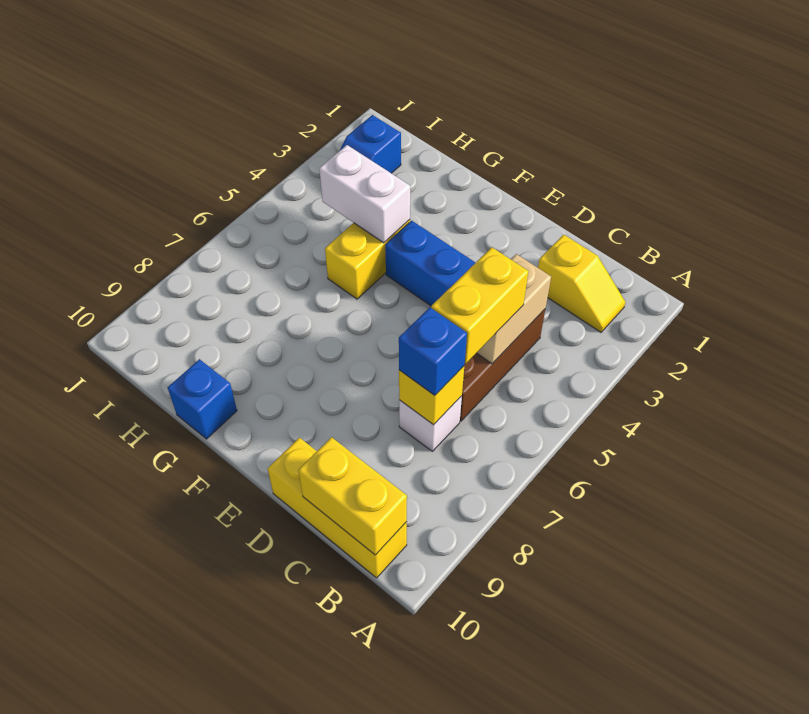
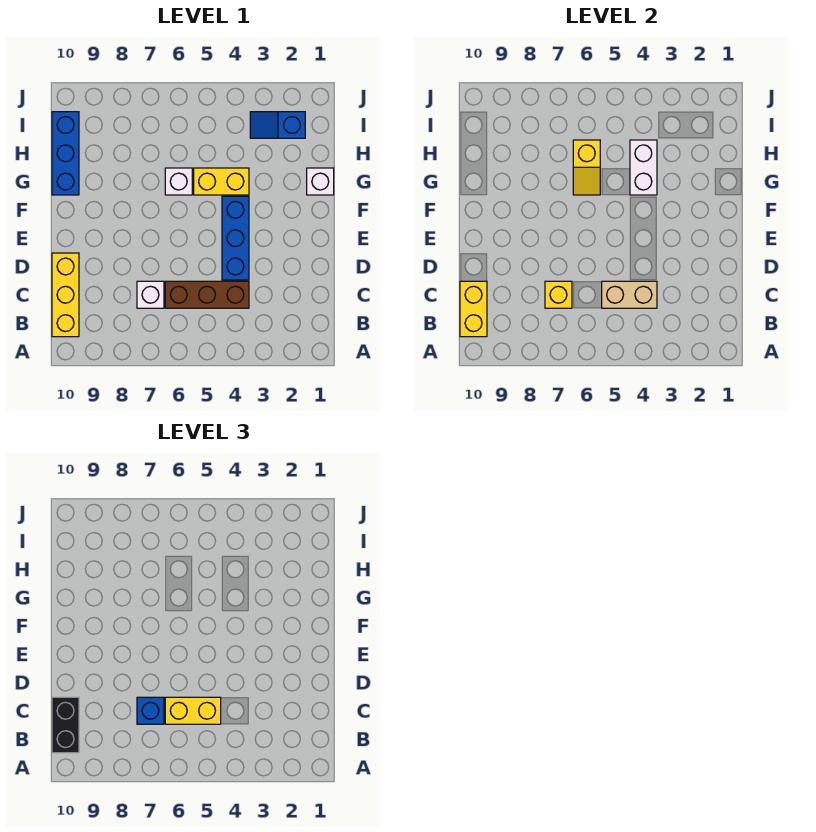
yellow 1x2 slope [538,235,625,332] -> yellow 1x2 slope moved to [573,140,600,195]
none -> black 1x2 brick [52,697,79,753]
none -> white 1x1 brick [307,168,334,195]
none -> white 1x1 brick [165,168,192,195]
blue 1x1 brick [168,359,237,439] -> blue 1x3 brick [52,112,79,195]

